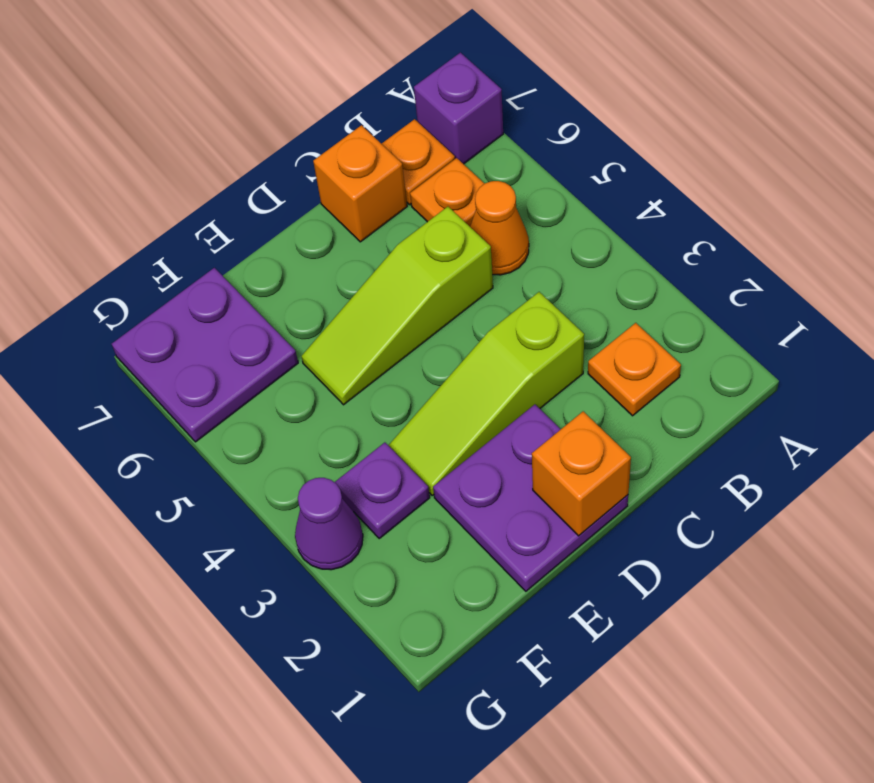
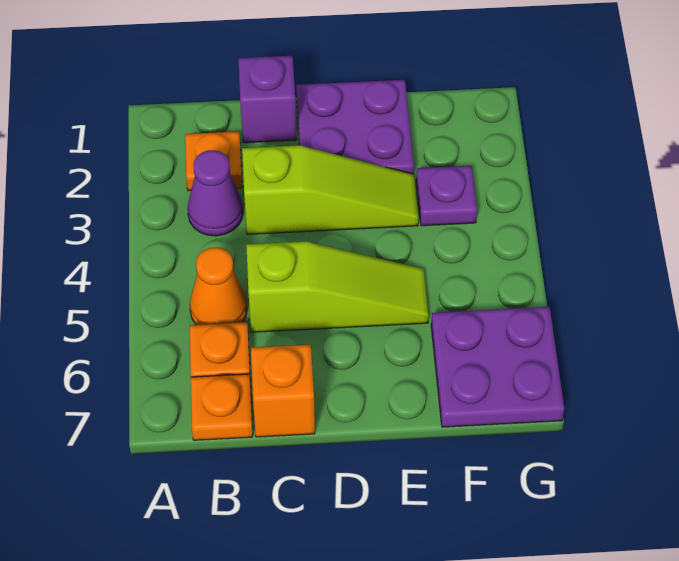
purple 1x1 brick [414,53,503,164] -> purple 1x1 brick moved to [238,56,296,143]
orange 1x1 brick [532,411,631,536] -> none
purple 1x1 cone [295,478,363,570] -> purple 1x1 cone moved to [187,150,243,236]

